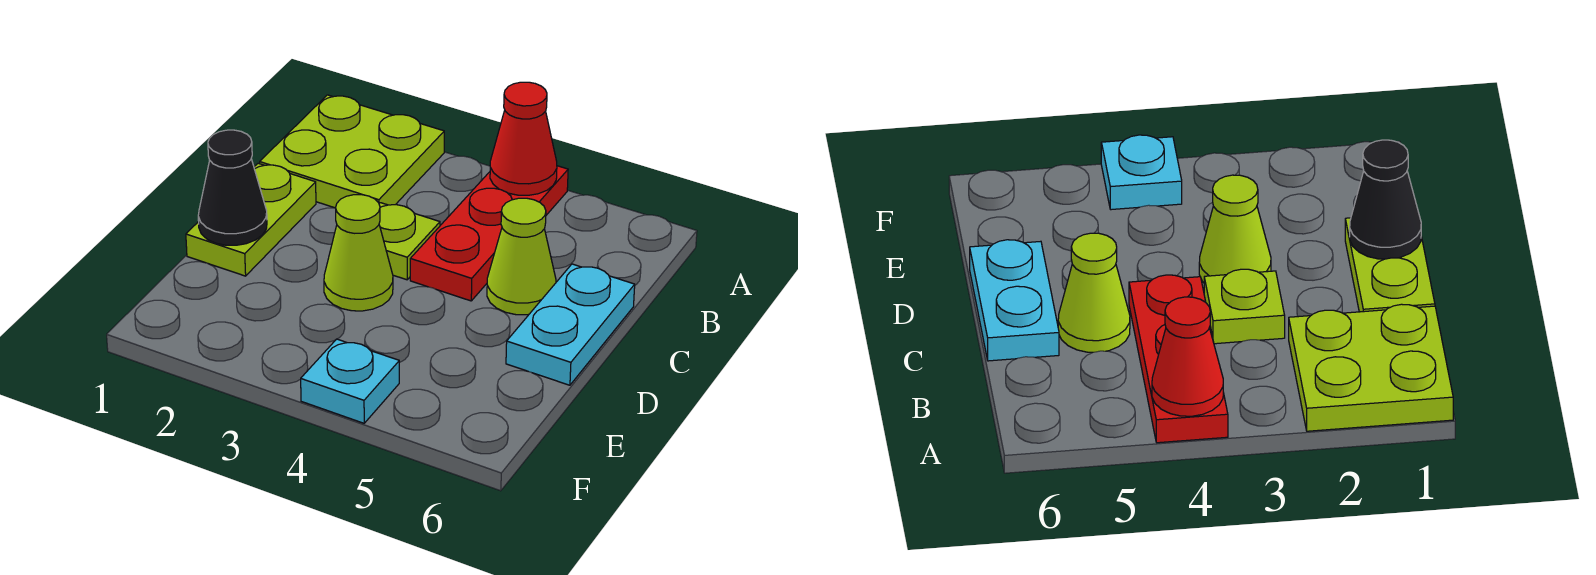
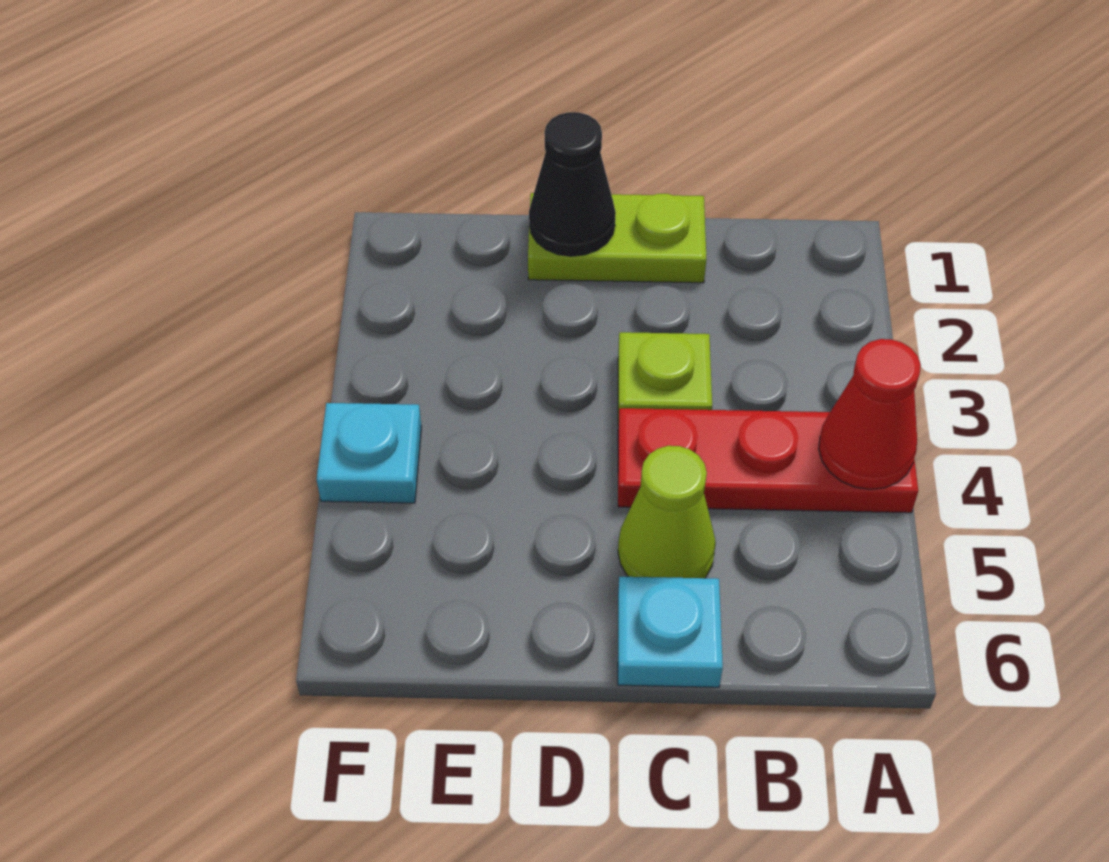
lime 2x2 plate [260,95,444,208] -> none
cyan 1x2 plate [506,264,635,385] -> cyan 1x1 plate [618,577,723,687]
lime 1x1 cone [324,195,393,311] -> none

